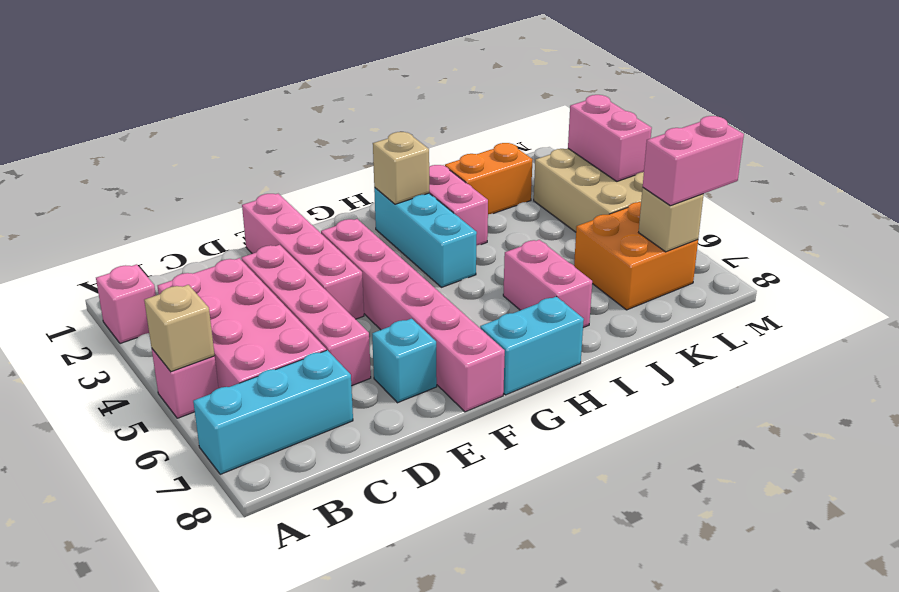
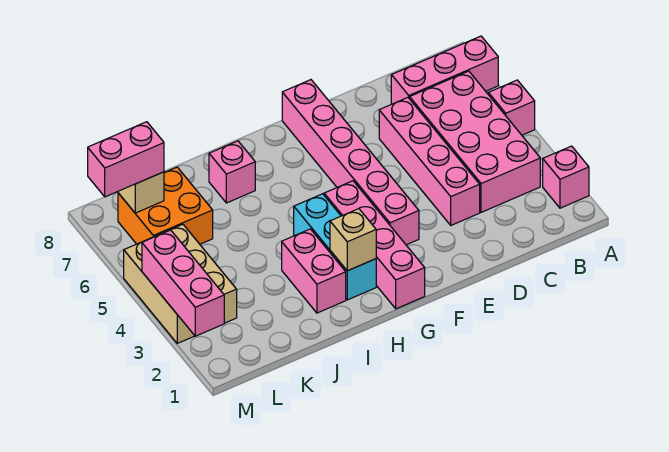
tan 1x1 brick [144,285,215,372] -> none
cyan 1x3 brick [193,350,353,474] -> pink 1x3 brick [391,36,498,104]
pink 1x4 brick [242,194,364,319] -> pink 1x4 brick moved to [324,181,425,309]
cyan 1x1 brick [372,319,437,403] -> none
cyan 1x2 brick [480,296,584,395] -> none
pink 1x2 brick [503,240,592,328] -> pink 1x1 brick [209,141,255,203]
orange 1x2 brick [445,143,533,214] -> none
pink 1x2 brick [568,95,652,181] -> pink 1x3 brick [142,230,224,336]

